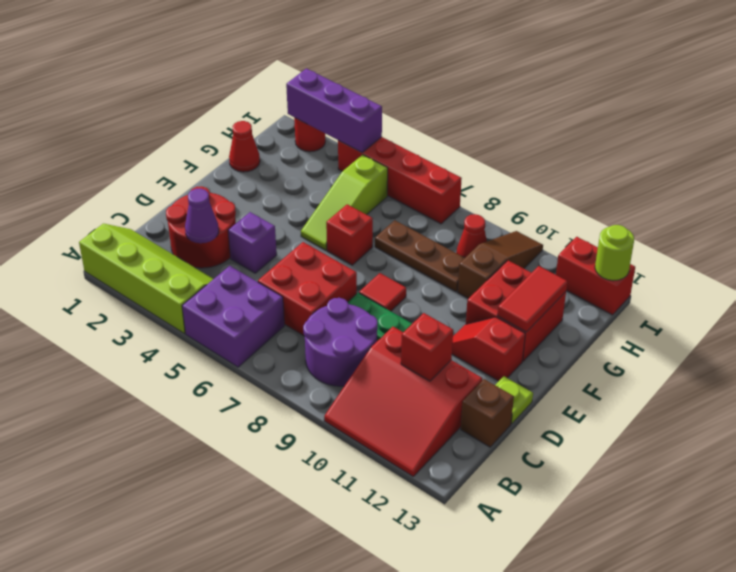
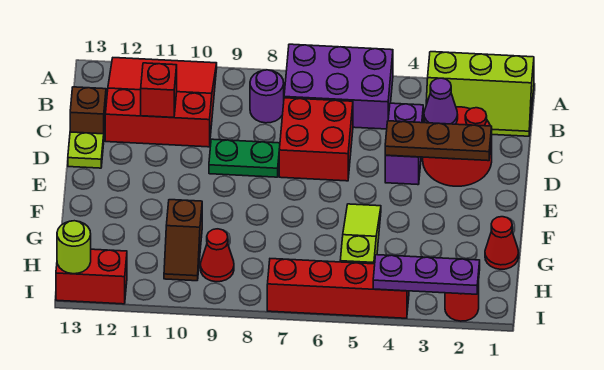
lime 2x4 slope [79,224,214,334] -> lime 2x3 slope [426,52,534,136]
purple 2x2 brick [182,266,284,367] -> purple 2x3 brick [284,44,393,129]
purple 2x2 round brick [303,298,378,386] -> purple 1x1 round brick [250,70,284,123]
purple 1x1 brick [228,212,277,273] -> purple 1x2 brick [385,103,423,185]
red 1x1 tile [359,273,406,311] -> none
red 1x2 slope [452,317,525,381] -> none
red 1x1 brick [326,204,373,265] -> none
red 2x2 brick [466,260,566,361] -> none
red 1x2 tile [497,266,568,332] -> none
brown 1x3 plate [375,220,464,292] -> brown 1x3 plate moved to [385,121,492,161]
brown 1x3 slope [457,231,543,299] -> brown 1x2 slope [164,200,202,281]
purple 1x3 brick [286,69,382,152] -> purple 1x3 plate [373,255,480,294]

